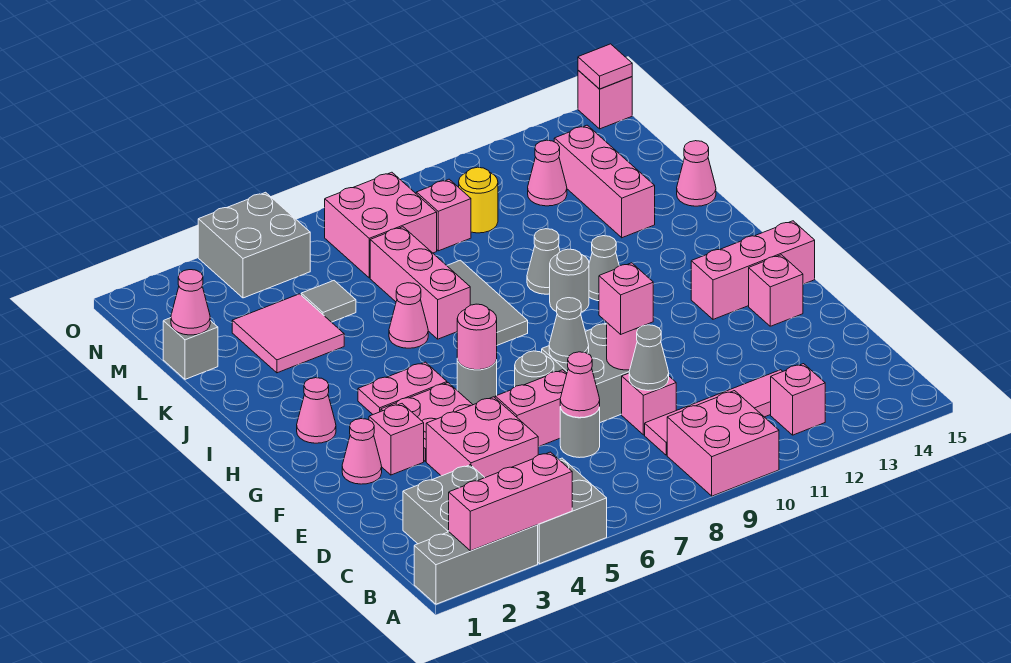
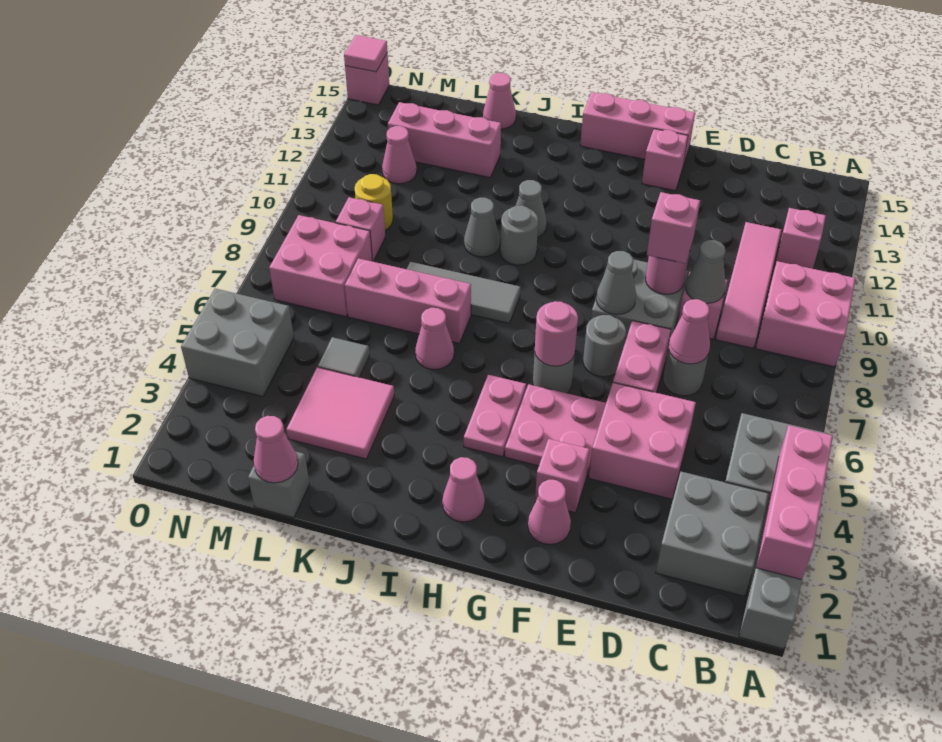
pink 1x3 brick [691,221,815,319] -> pink 1x3 brick turned to [580,92,695,166]

